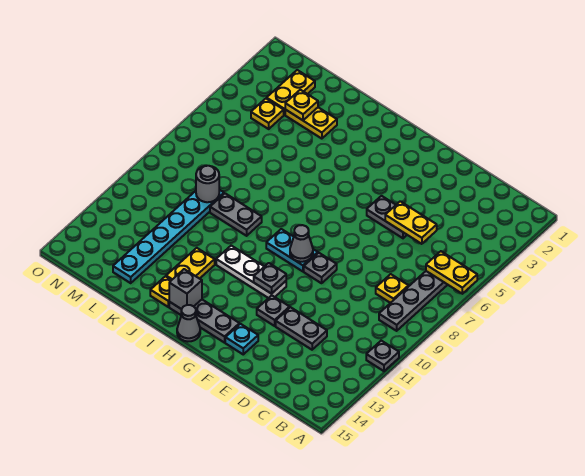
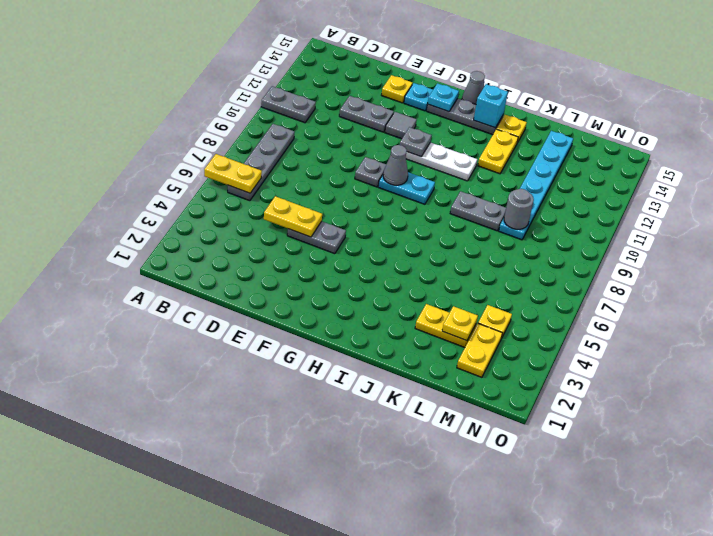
grey 1x1 plate [366,341,399,371] -> grey 1x2 plate [261,86,316,123]
yellow 1x1 plate [376,274,409,303] -> yellow 1x1 plate moved to [382,75,412,103]
grey 1x1 plate [257,295,290,326] -> grey 1x1 tile [385,112,417,139]
none -> cyan 1x1 plate [428,83,459,112]
grey 1x1 brick [169,269,202,309] -> cyan 1x1 brick [474,84,508,128]

